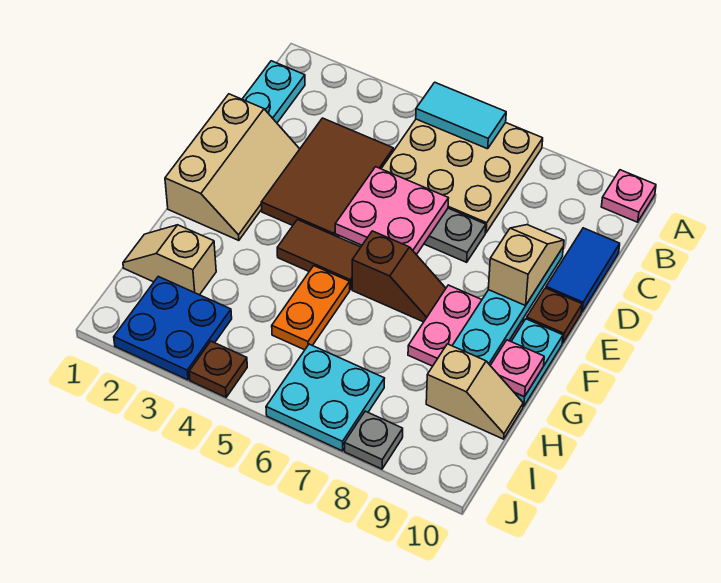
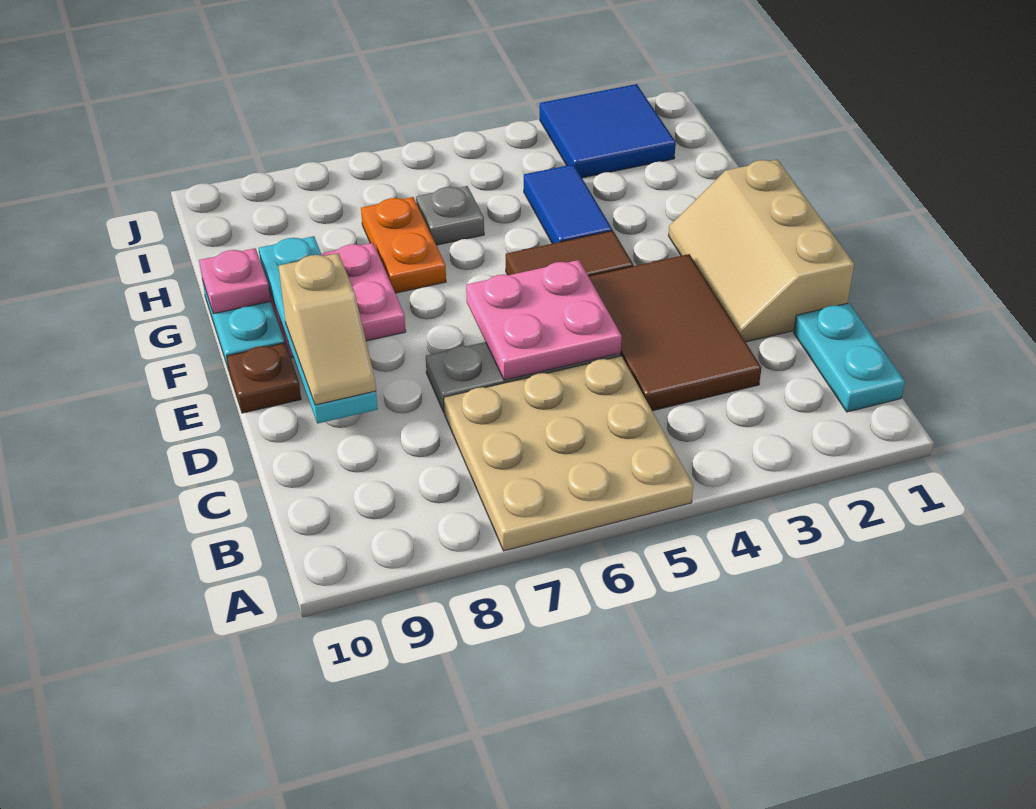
cyan 1x2 tile [416,82,506,149] -> none
pink 1x1 plate [601,170,656,222] -> none
blue 1x2 tile [546,228,620,312] -> blue 1x2 tile moved to [524,164,612,244]
brown 1x2 slope [352,231,446,322] -> none
orange 1x2 plate [272,266,350,350] -> orange 1x2 plate moved to [361,197,446,293]
tan 1x2 slope [123,225,216,295] -> none
tan 1x2 slope [426,344,523,439] -> none
blue 2x2 plate [114,276,232,380] -> blue 2x2 tile [540,84,676,178]
cyan 2x2 plate [266,344,385,451] -> none
brown 1x1 plate [189,341,247,397] -> none
grey 1x1 plate [344,411,403,469] -> grey 1x1 plate moved to [416,186,484,245]

